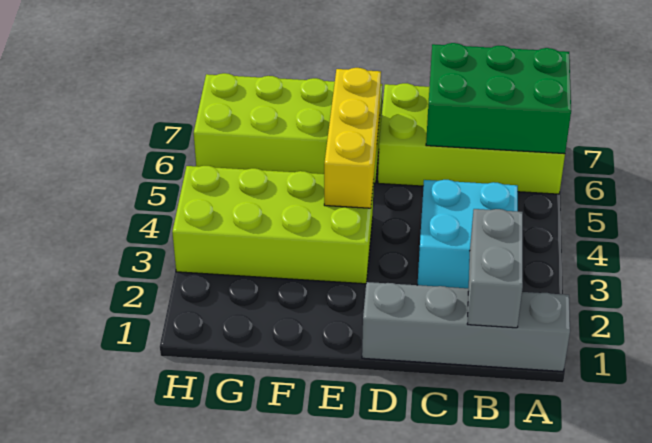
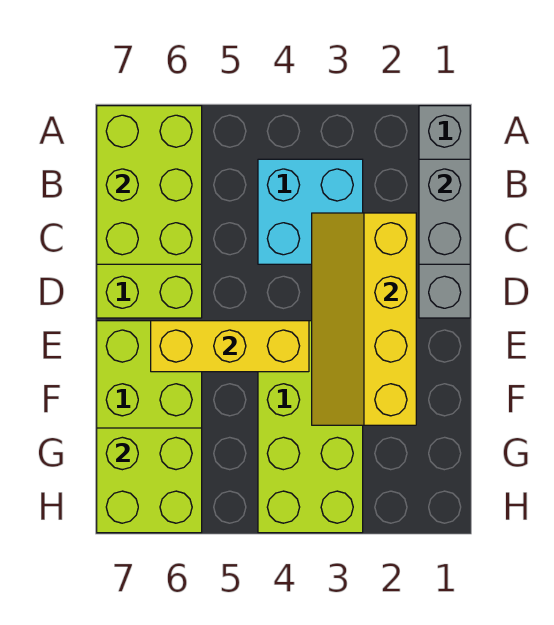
green 2x3 brick [426,43,571,154] -> lime 2x3 brick [97,106,202,264]
grey 1x2 brick [468,209,523,328] -> grey 1x2 brick turned to [419,159,470,264]
none -> yellow 2x4 slope [312,213,416,425]
none -> lime 2x2 brick [97,428,202,533]

